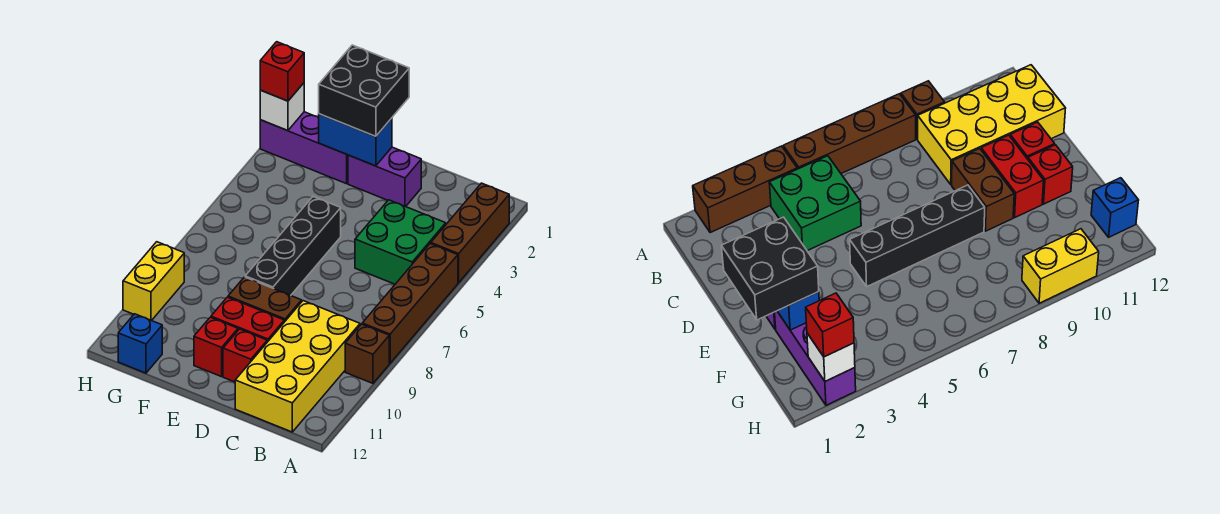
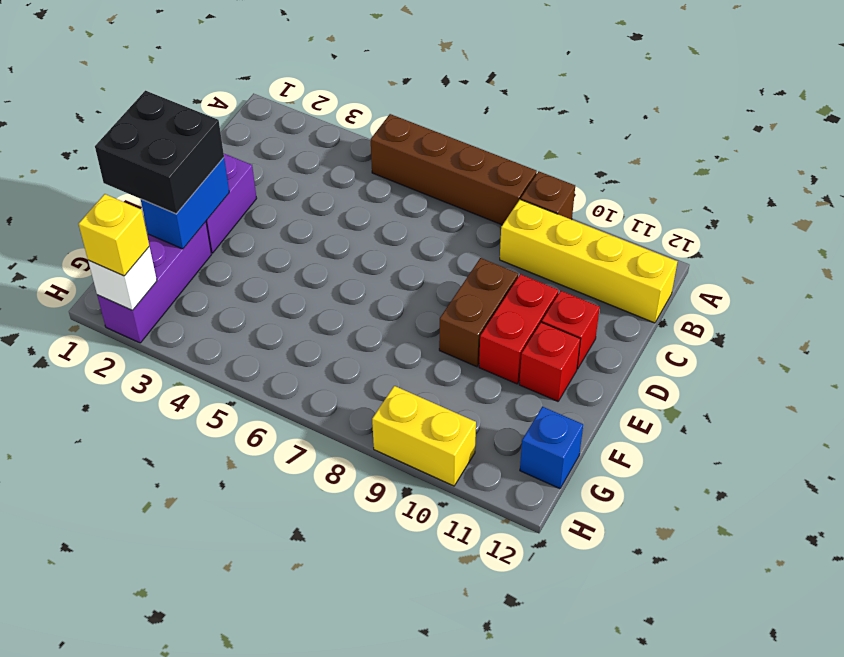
brown 1x3 brick [431,183,509,283] -> none
green 2x2 brick [355,200,446,284] -> none
yellow 2x4 brick [235,301,360,432] -> yellow 1x4 brick [500,199,677,323]
black 1x4 brick [245,197,341,295] -> none
red 1x1 brick [260,42,304,101] -> yellow 1x1 brick [79,194,149,276]

